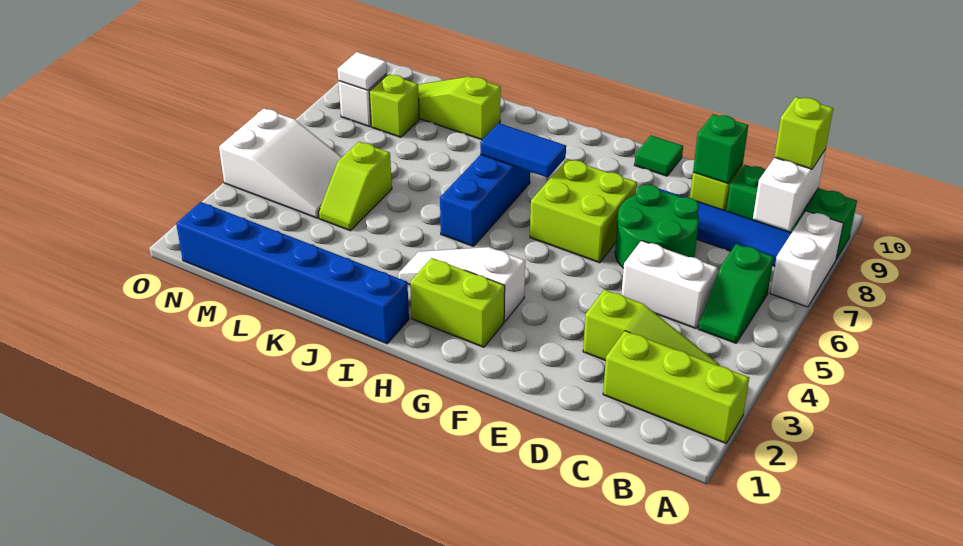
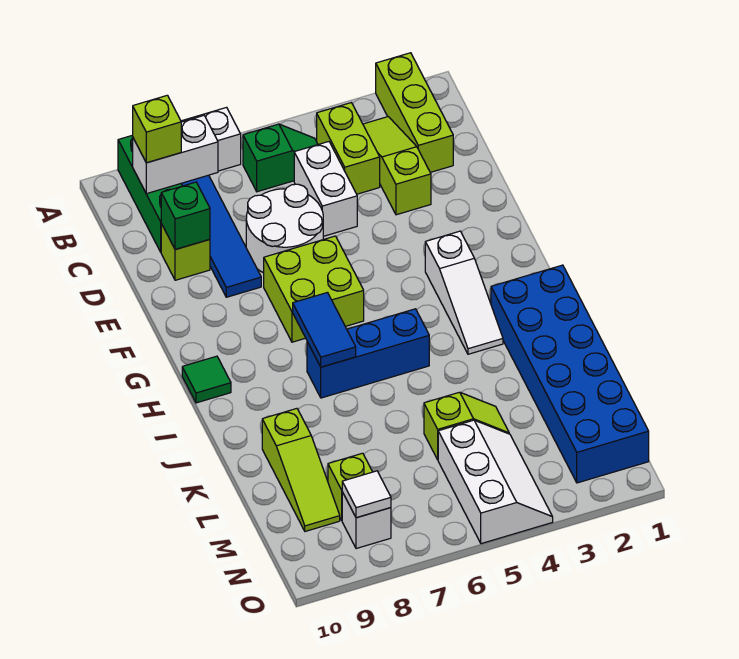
green 2x2 round brick [615,185,699,268] -> white 2x2 round brick [246,184,323,273]
green 1x1 tile [635,135,683,176] -> green 1x1 tile moved to [182,356,231,403]
lime 1x2 brick [410,258,505,347] -> lime 1x2 brick moved to [317,103,380,194]
blue 1x6 brick [176,202,409,344] -> blue 2x6 brick [491,265,649,483]
white 2x3 slope [219,109,342,218] -> white 2x3 slope turned to [438,420,553,544]

